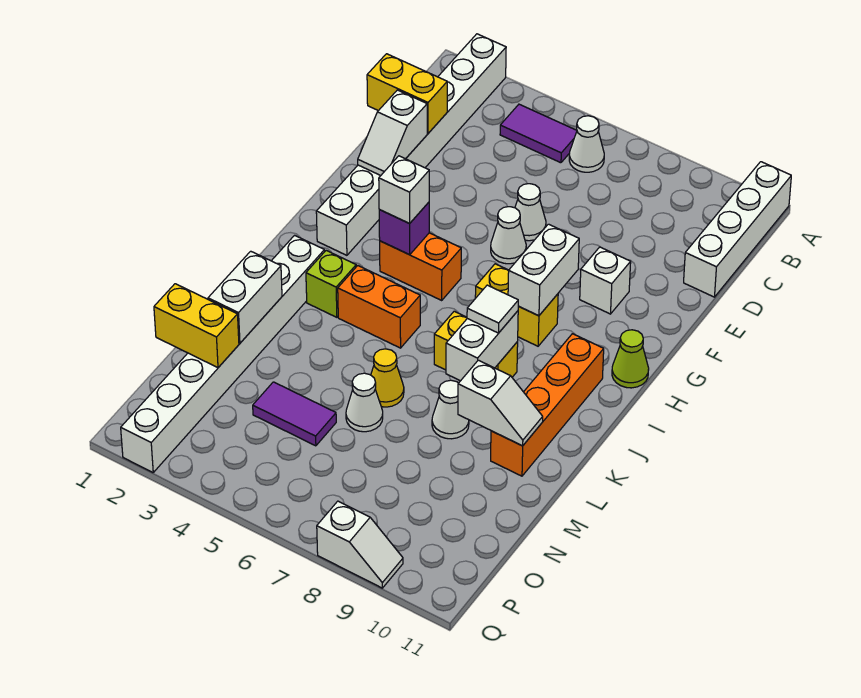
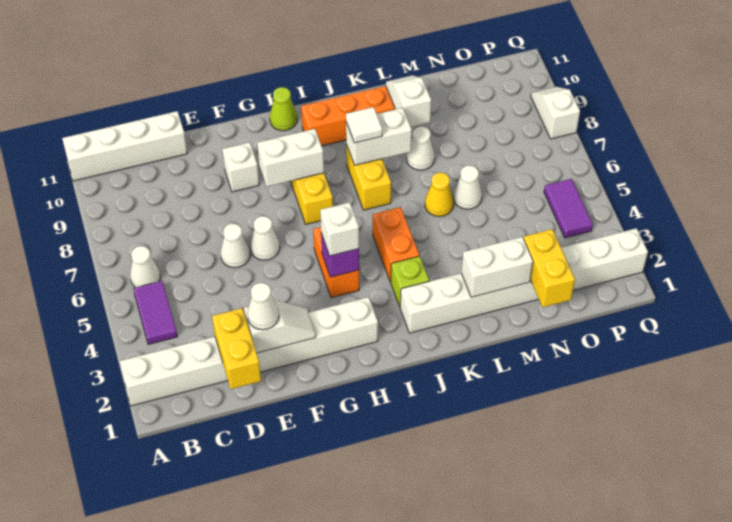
none -> white 1x1 cone [247,283,279,330]
purple 1x2 tile [253,382,336,446] -> purple 1x2 tile moved to [544,179,593,238]

